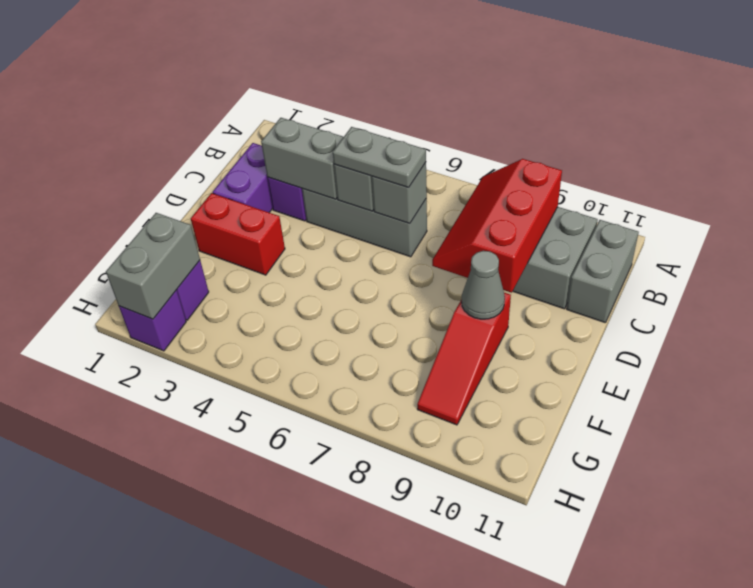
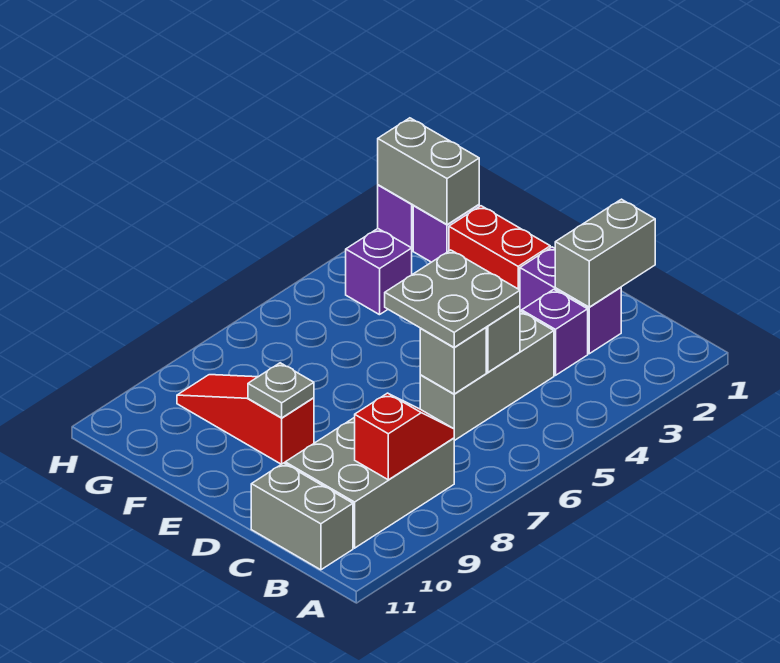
red 2x3 slope [432,159,562,293] -> red 1x2 slope [355,393,454,480]
grey 1x2 brick [261,118,343,199] -> grey 1x2 brick moved to [555,199,655,307]
grey 1x2 plate [333,127,426,187] -> grey 2x2 plate [385,250,520,347]
red 1x2 brick [191,193,285,275] -> red 1x2 brick turned to [449,206,550,290]
grey 1x1 cone [462,251,505,319] -> grey 1x1 plate [248,363,314,418]
none -> purple 1x1 brick [346,229,412,315]

